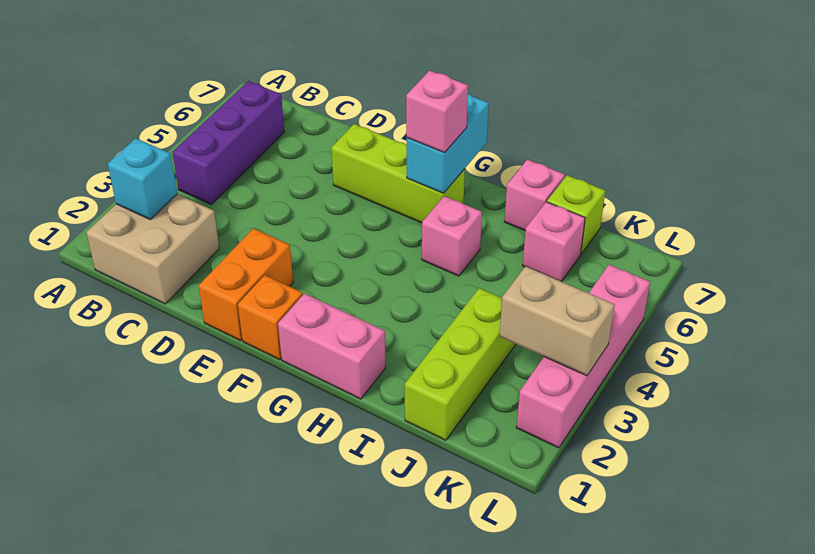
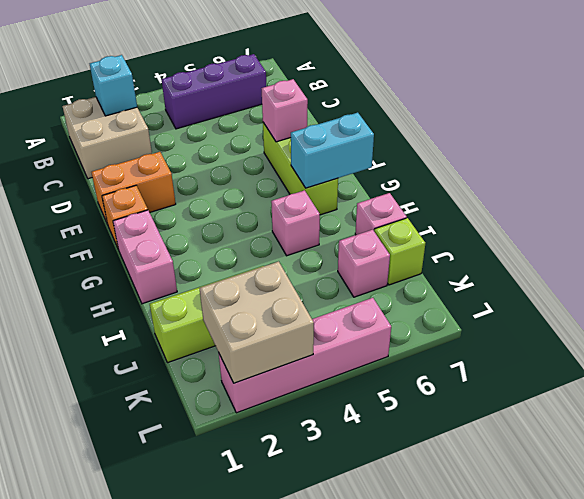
pink 1x1 brick [406,70,468,153] -> pink 1x1 brick moved to [262,79,308,142]
tan 1x2 brick [499,266,615,376] -> tan 2x2 brick [200,261,314,383]

